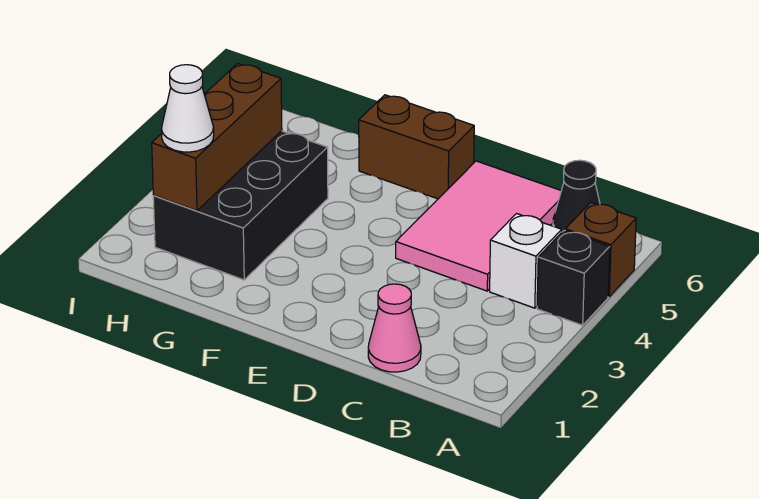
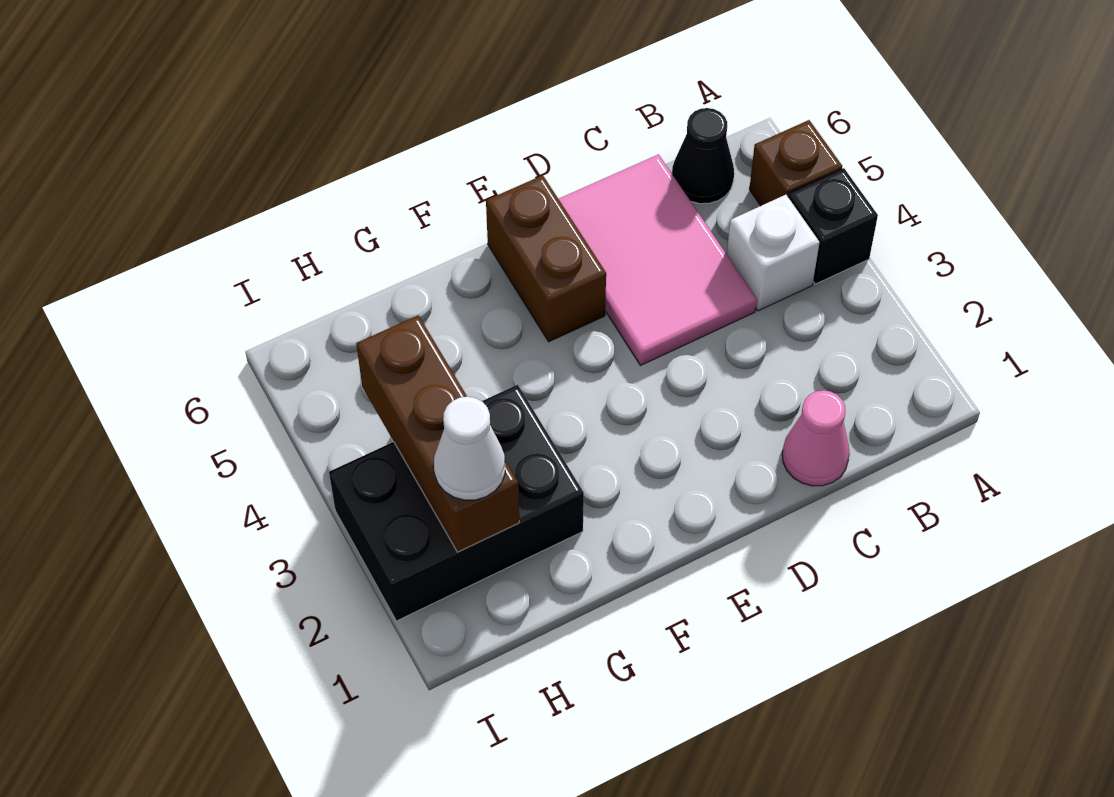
brown 1x2 brick [359,95,474,199] -> brown 1x2 brick turned to [486,175,606,342]
black 2x3 brick [153,131,328,280] -> black 2x3 brick turned to [329,385,584,621]

